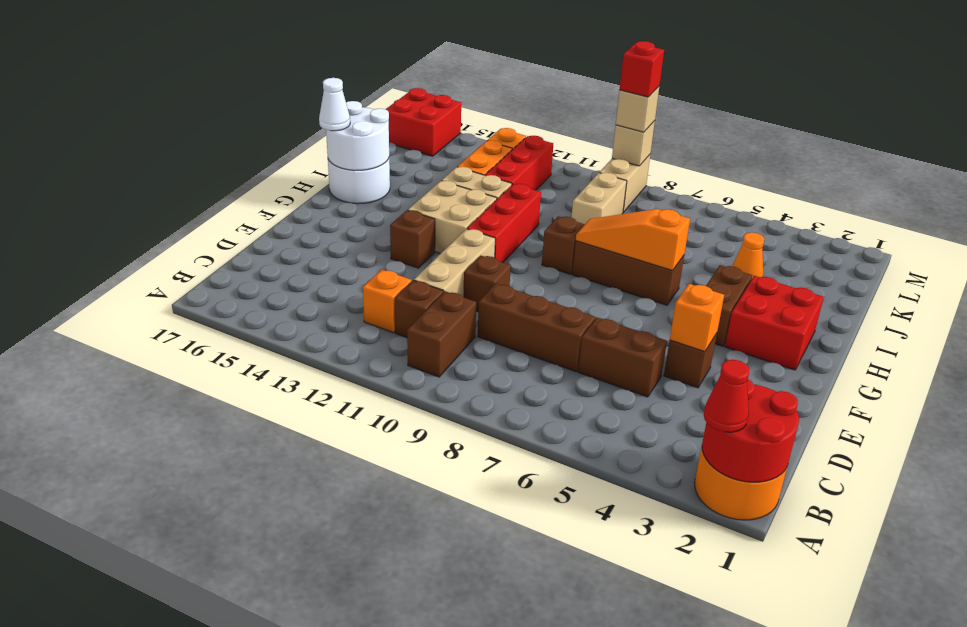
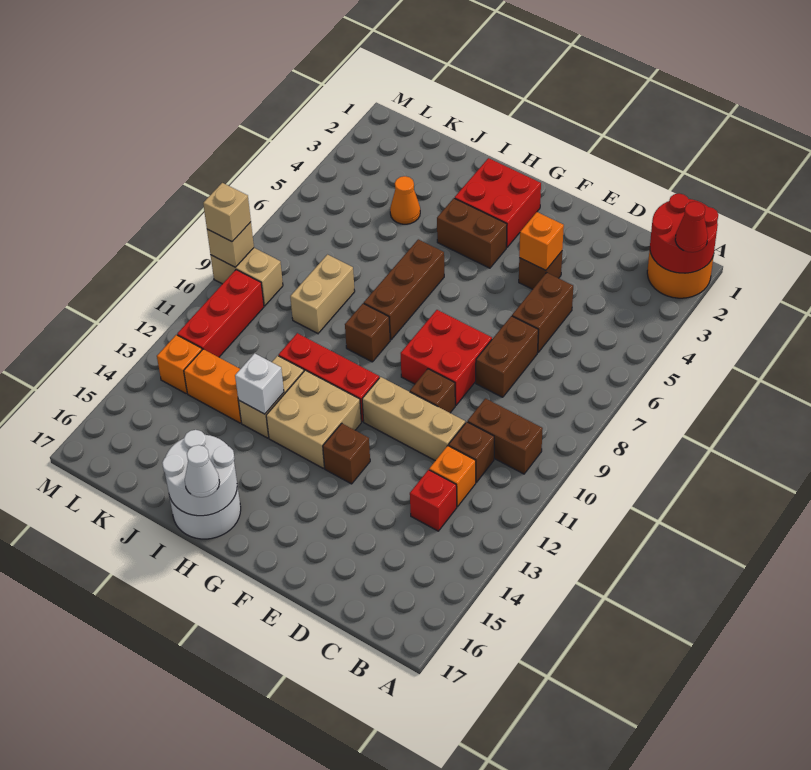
brown 1x3 brick [478,284,595,372] -> brown 1x2 brick [476,316,538,397]
orange 1x3 slope [576,209,690,271] -> none
none -> white 1x1 brick [235,353,284,414]
tan 1x2 brick [571,173,627,224] -> tan 1x2 brick turned to [290,255,355,333]
red 1x3 brick [486,136,553,190] -> red 1x3 brick turned to [177,270,264,357]
red 2x2 brick [386,88,461,156] -> red 2x2 brick moved to [401,310,492,405]
red 1x1 brick [620,41,664,97] -> red 1x1 brick moved to [410,470,457,531]

